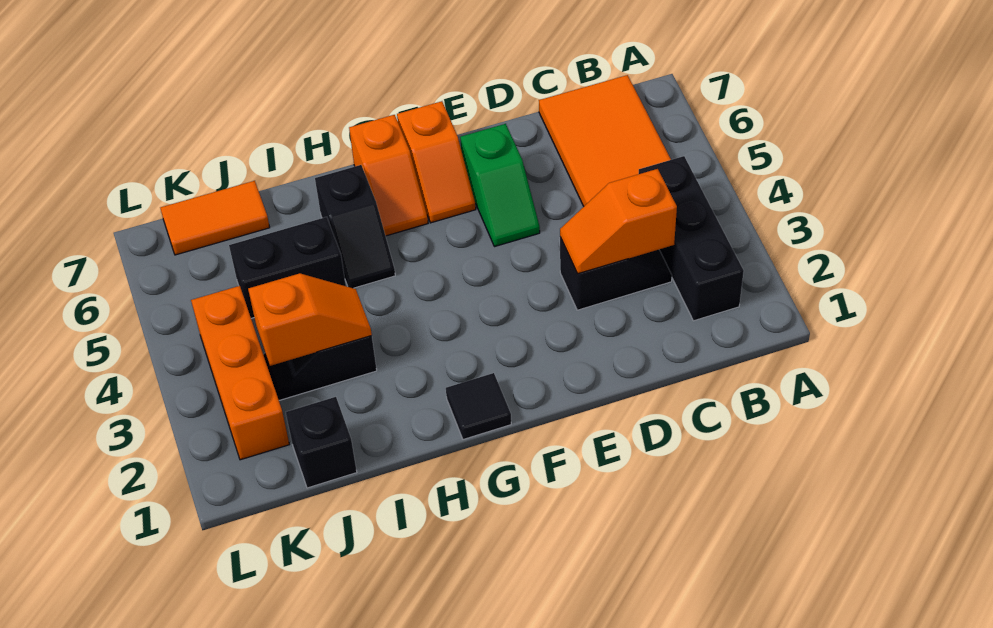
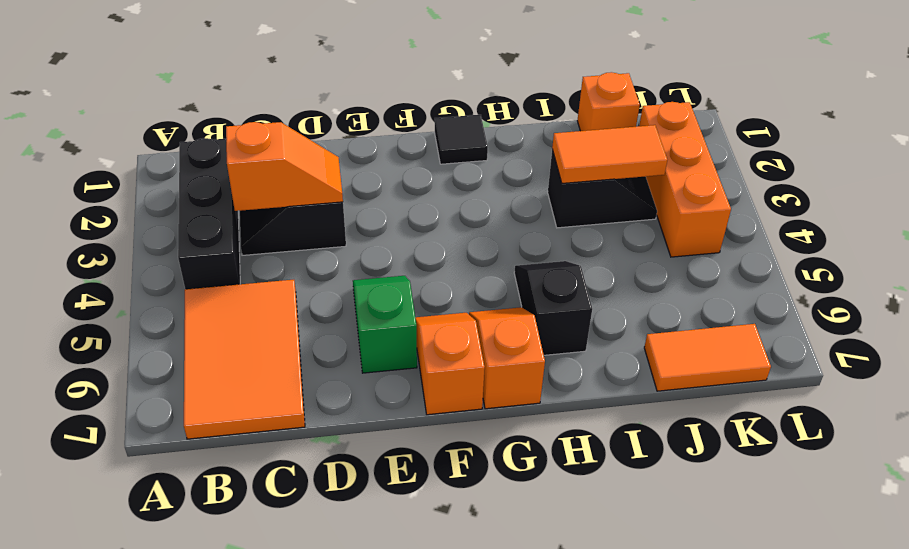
orange 1x2 slope [248,273,372,366] -> orange 1x2 tile [552,125,667,183]
black 1x2 brick [229,217,346,318] -> none
black 1x1 brick [286,397,357,488] -> orange 1x1 brick [577,72,640,131]

